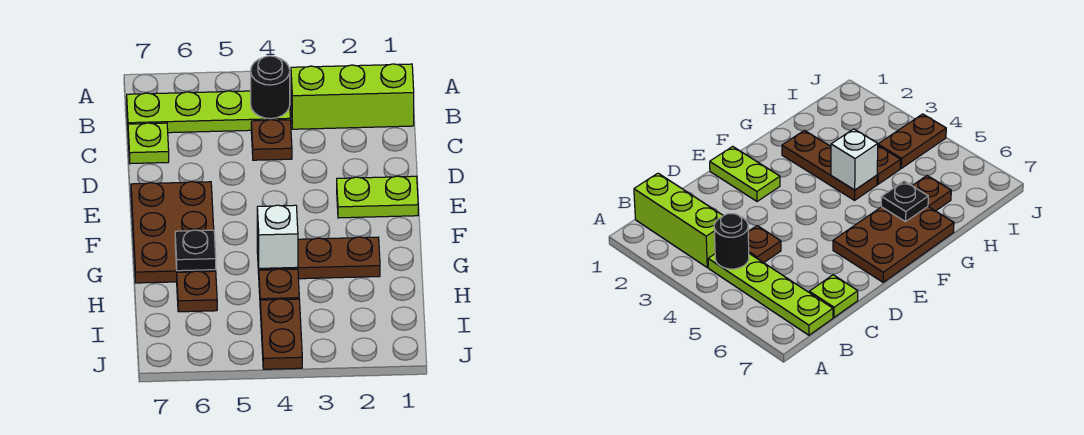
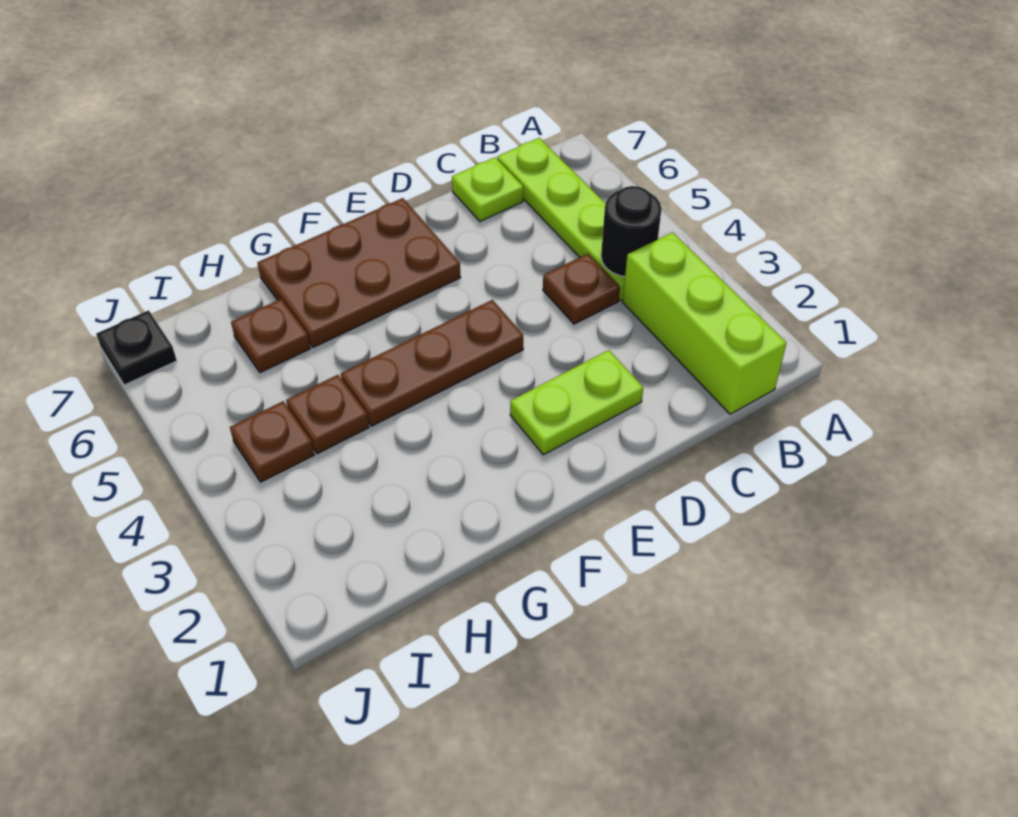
lime 1x2 plate [337,176,418,218] -> lime 1x2 plate turned to [510,350,643,455]
brown 1x3 plate [257,237,380,279] -> brown 1x3 plate turned to [341,300,523,426]
white 1x1 brick [257,205,298,268] -> none
black 1x1 plate [175,230,216,271] -> black 1x1 plate moved to [96,310,177,385]
brown 1x2 plate [260,299,302,369] -> brown 1x1 plate [230,401,314,482]

